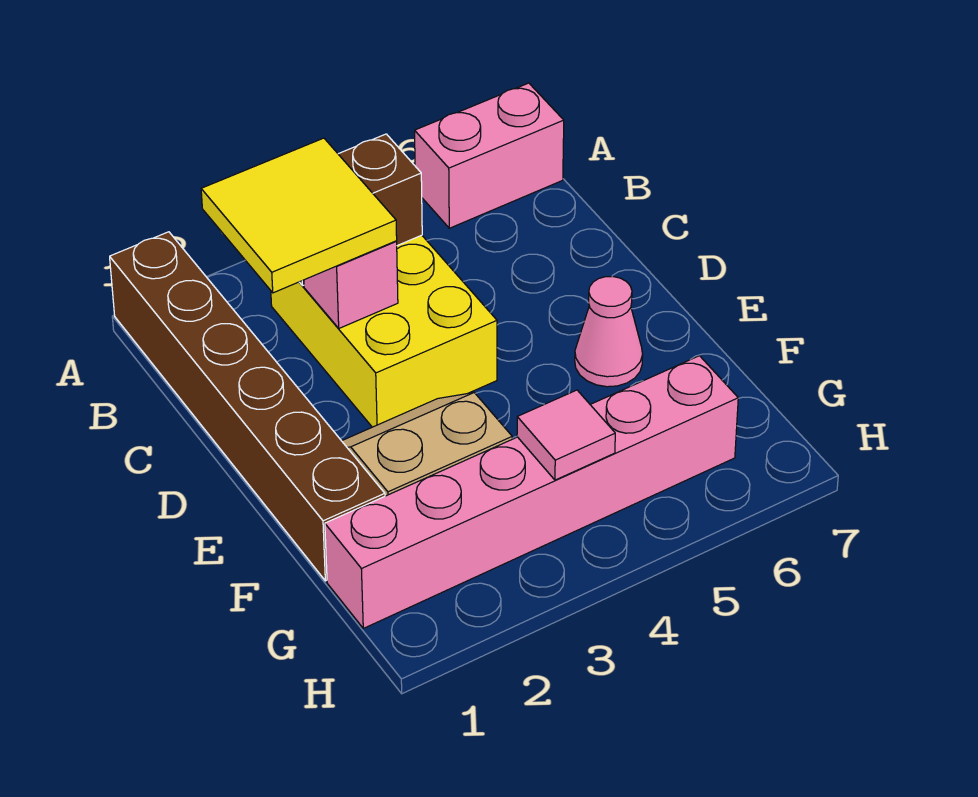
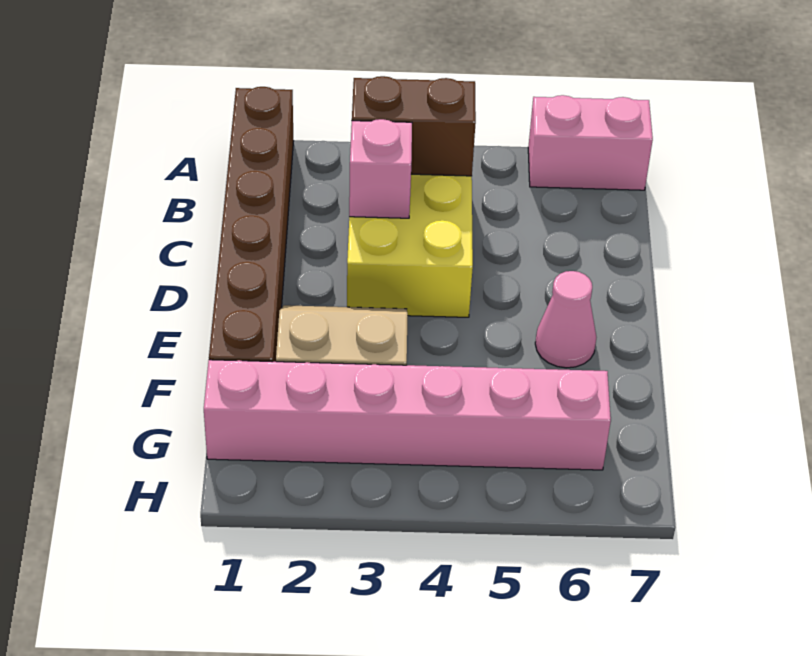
yellow 2x2 tile [201,138,397,293] -> none
pink 1x1 tile [517,390,615,480] -> none

